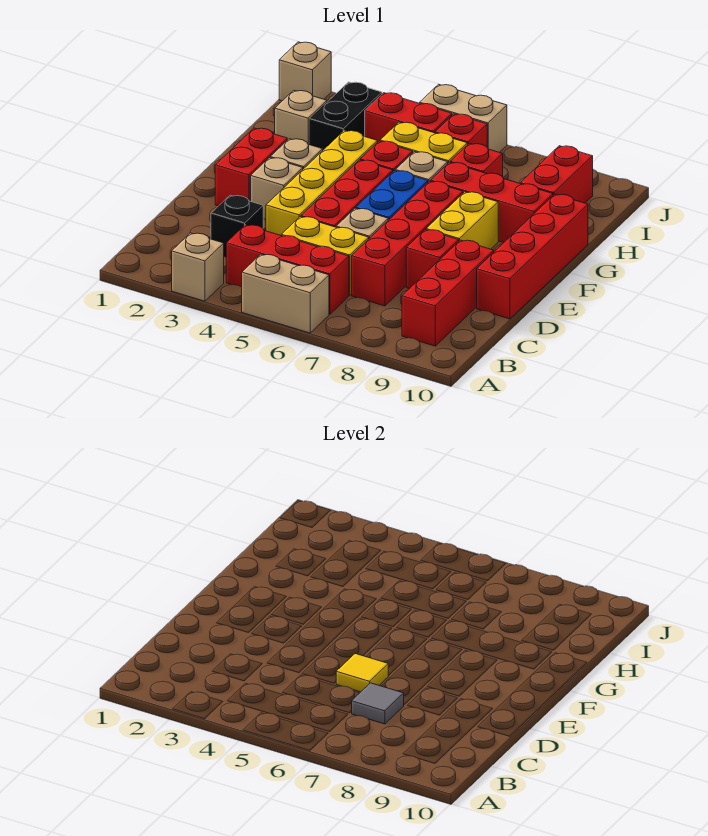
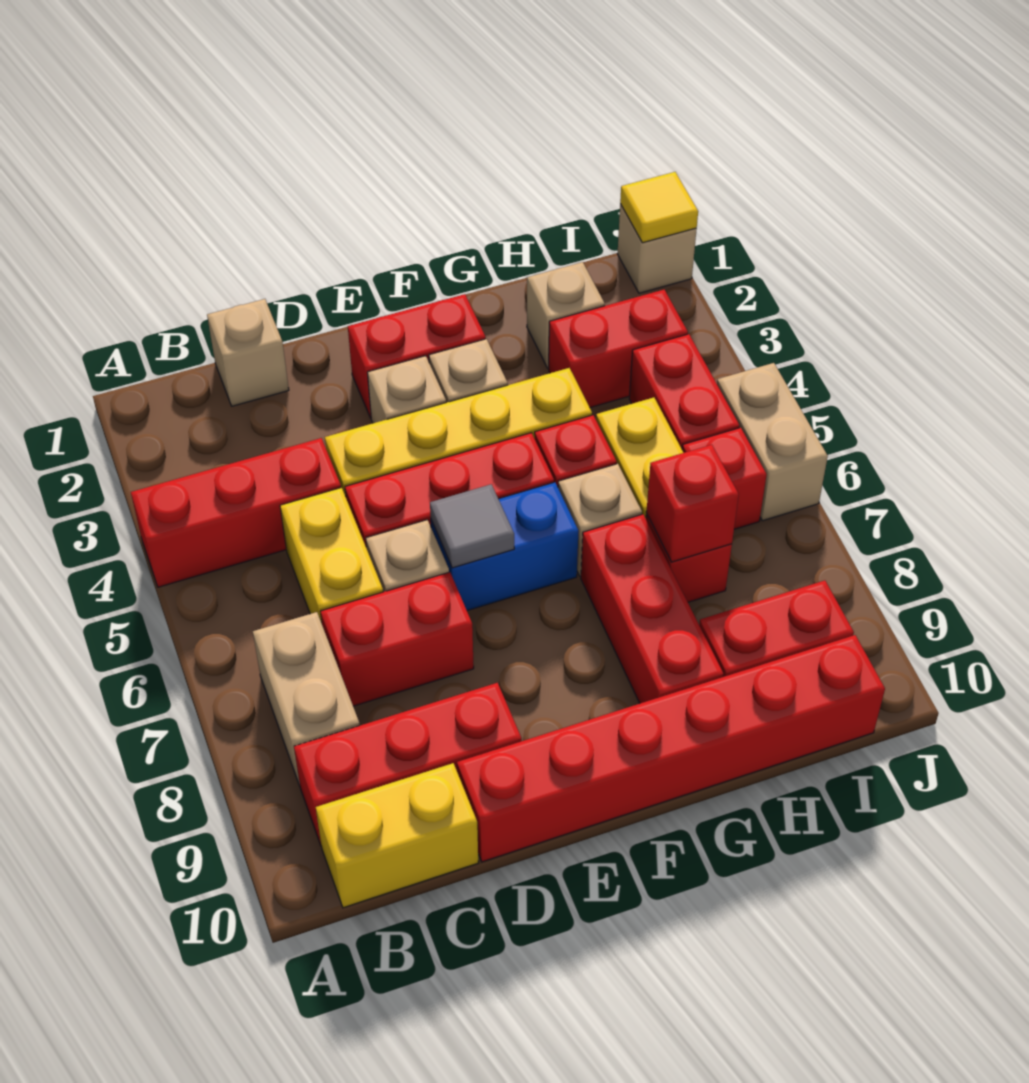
tan 1x1 brick [172,233,224,301] -> tan 1x1 brick moved to [207,299,289,406]
tan 1x2 brick [242,254,329,333] -> tan 1x2 brick moved to [253,612,360,786]
red 1x3 brick [226,225,349,314] -> red 1x3 brick turned to [131,438,341,587]
black 1x1 brick [211,195,263,257] -> none
red 1x4 brick [352,181,463,306] -> red 1x2 brick [320,572,474,706]
grey 1x1 tile [352,683,404,724] -> grey 1x1 tile moved to [430,484,514,568]
yellow 1x1 tile [336,654,388,692] -> yellow 1x1 tile moved to [620,172,698,243]
red 1x1 brick [406,230,459,289] -> red 1x1 brick moved to [646,445,739,562]
red 1x4 brick [477,194,588,319] -> red 1x6 brick [457,635,885,862]
yellow 1x2 brick [426,192,498,249] -> yellow 1x2 brick moved to [316,763,478,908]
black 1x2 brick [310,82,382,150] -> red 1x2 brick [549,290,688,408]

